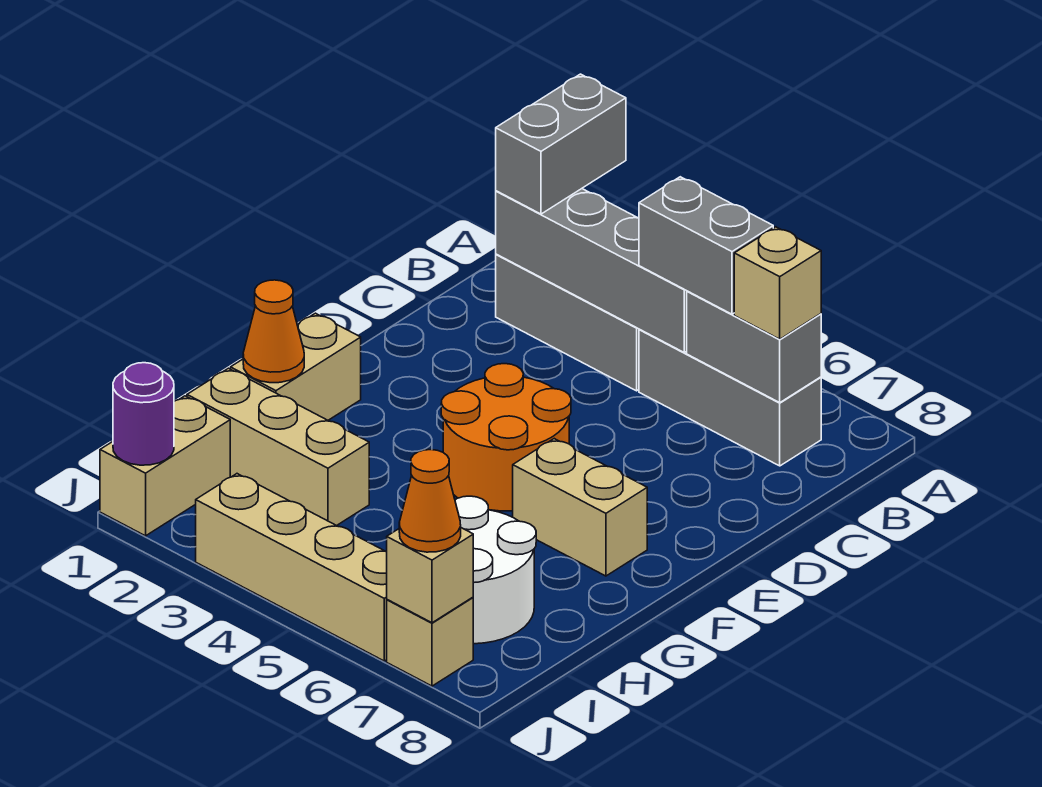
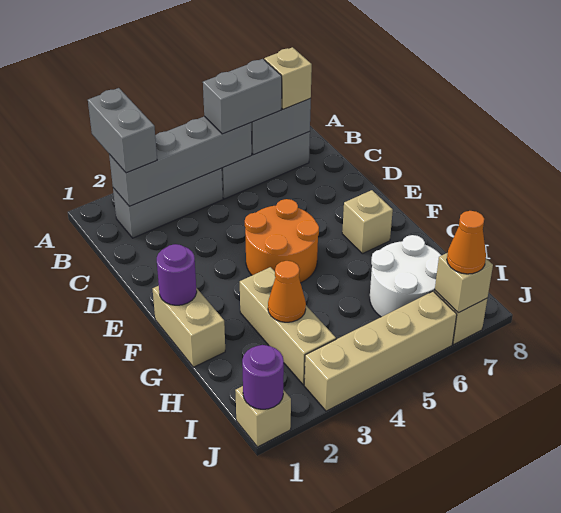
none -> purple 1x1 round brick [157,244,197,305]
tan 1x2 brick [513,439,647,576] -> tan 1x1 brick [342,190,393,254]
orange 1x1 cone [243,280,304,383] -> orange 1x1 cone moved to [268,261,306,322]
tan 1x3 brick [187,368,369,526] -> tan 1x3 brick turned to [240,267,336,385]
tan 1x2 brick [100,396,230,536] -> tan 1x1 brick [235,386,291,447]

